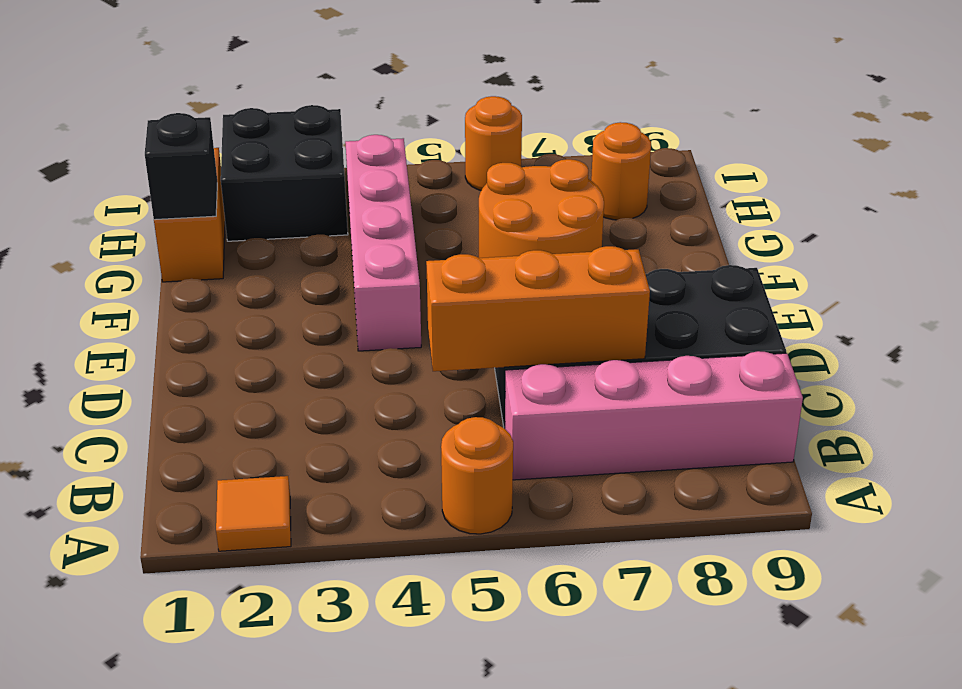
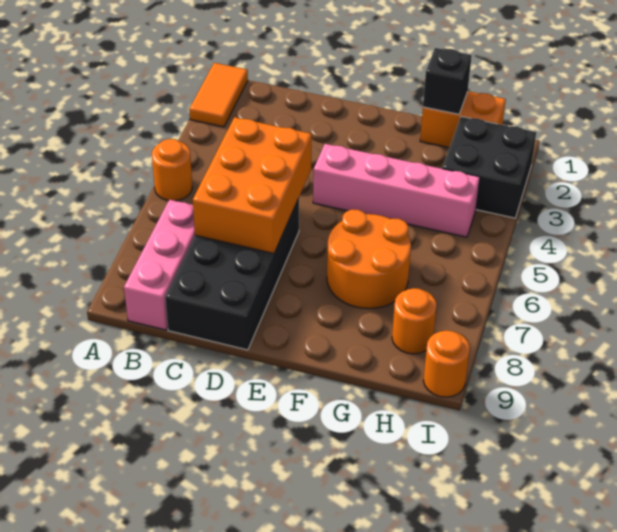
orange 1x1 tile [216,476,291,551] -> orange 1x2 tile [189,63,248,127]
pink 1x4 brick [504,351,803,480] -> pink 1x3 brick [124,200,195,330]
orange 1x3 brick [426,246,650,371] -> orange 2x3 brick [193,117,312,254]
orange 1x1 round brick [465,96,522,190] -> orange 1x1 round brick moved to [423,331,470,397]

